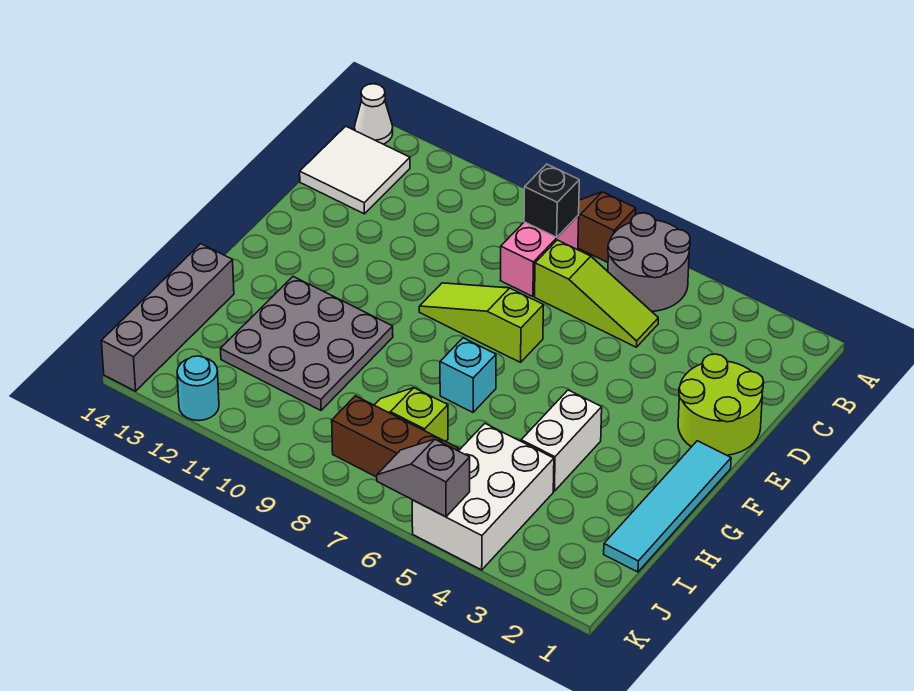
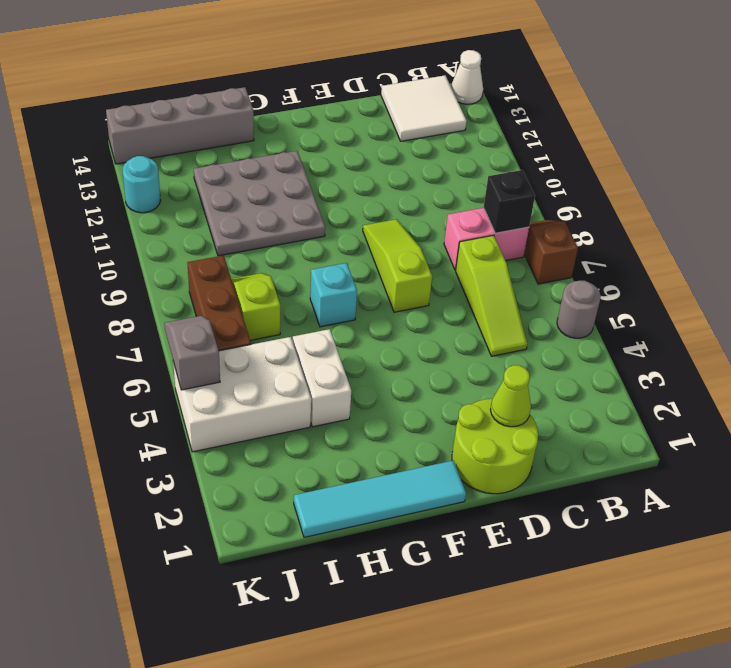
grey 2x2 round brick [608,213,690,311] -> grey 1x1 round brick [557,281,601,338]
none -> lime 1x1 cone [490,365,531,427]
white 1x2 brick [521,390,602,491] -> white 1x2 brick turned to [293,329,351,427]

